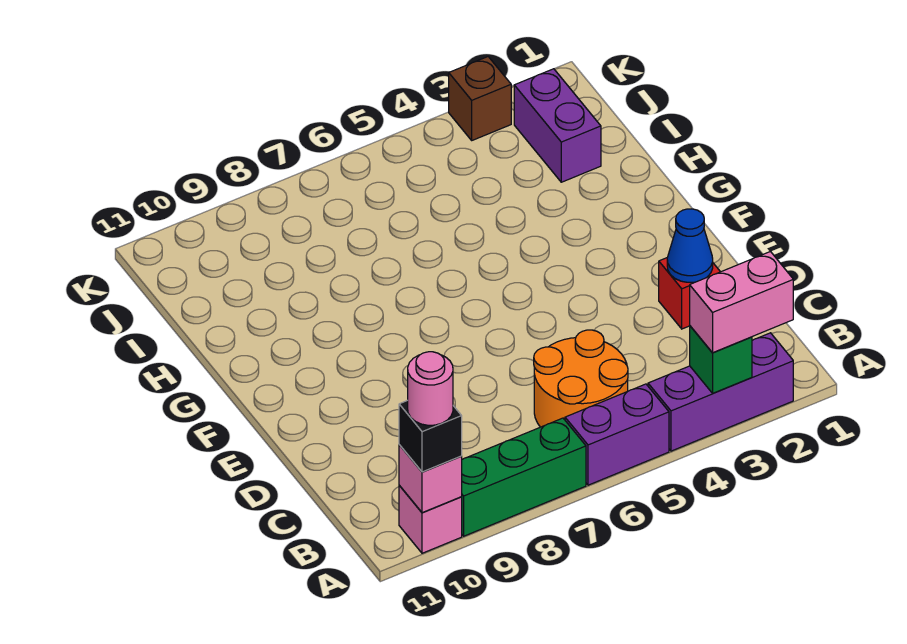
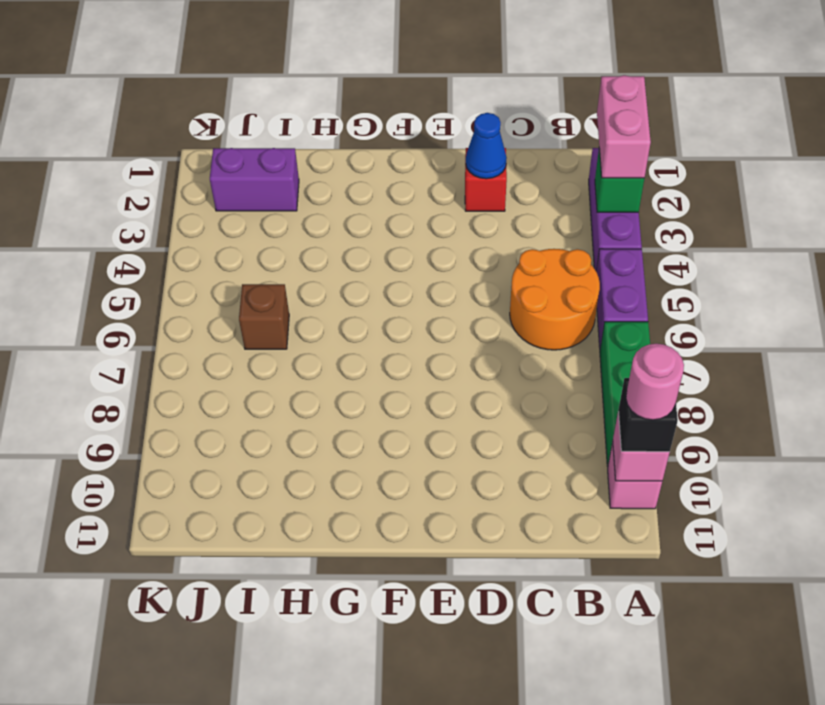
brown 1x1 brick [449,57,511,140] -> brown 1x1 brick moved to [239,284,289,349]

